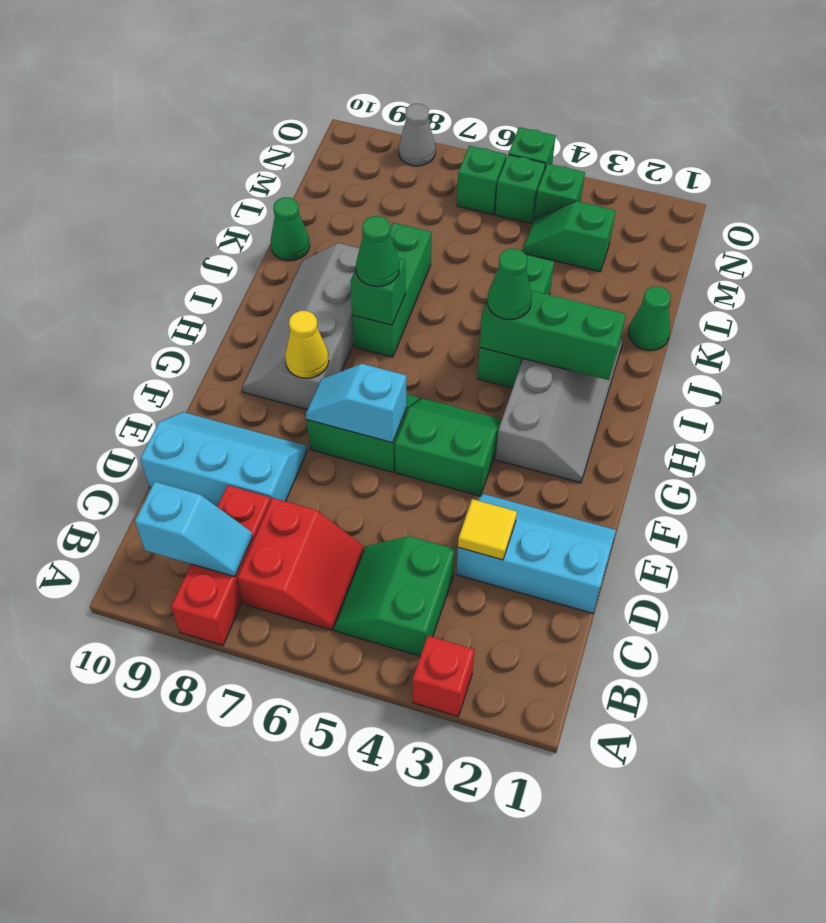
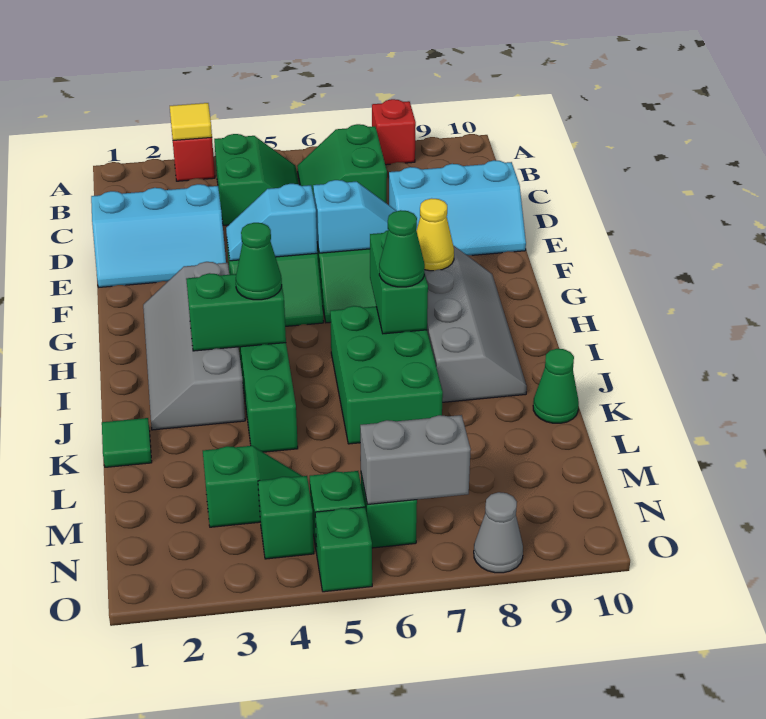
red 1x3 brick [171,485,271,645] -> red 1x1 brick [372,99,416,165]
red 2x2 slope [237,498,363,630] -> green 2x2 slope [297,124,387,203]
cyan 1x2 slope [135,482,252,577] -> cyan 1x2 slope moved to [226,184,317,261]
yellow 1x1 tile [458,499,517,560] -> yellow 1x1 tile moved to [170,103,212,140]
green 1x3 brick [480,291,626,380] -> green 1x2 brick [186,273,286,351]
green 1x3 brick [352,223,431,357] -> green 2x3 brick [330,306,443,444]
green 1x1 brick [350,258,405,325] -> green 1x2 brick [370,230,428,334]
green 1x1 cone [628,286,671,351] -> green 1x1 tile [102,418,152,467]
none -> grey 1x2 brick [360,415,471,505]

